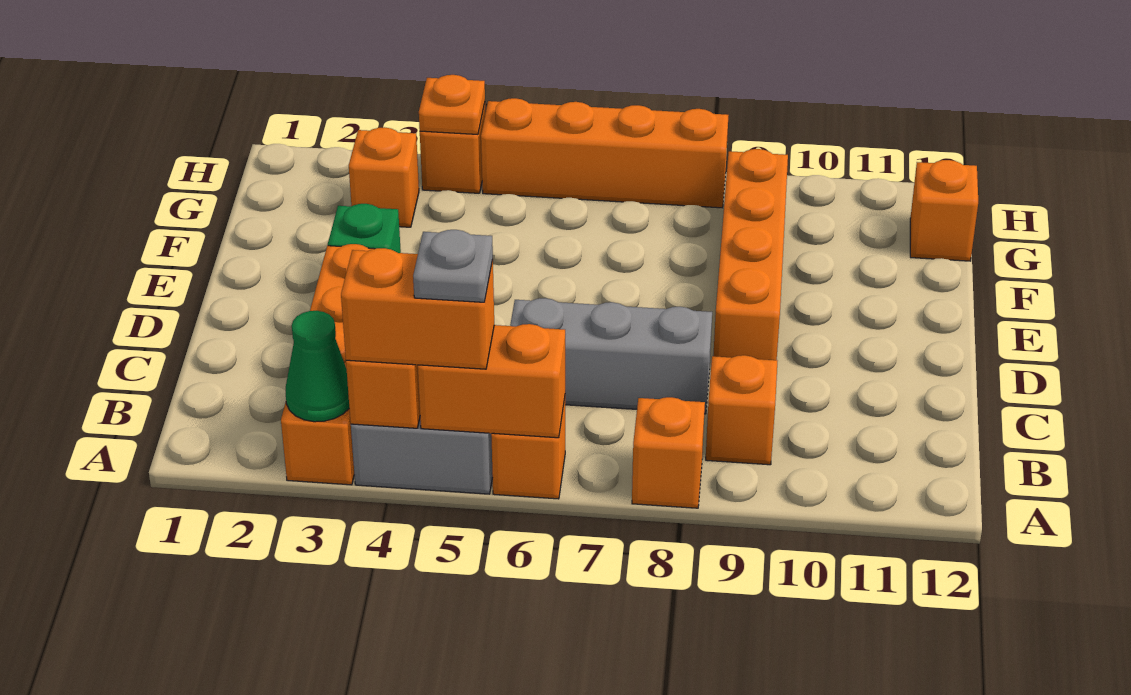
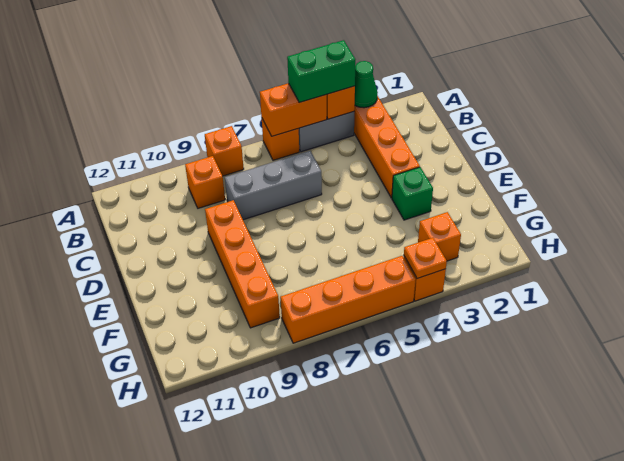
orange 1x2 brick [341,248,494,369] -> green 1x2 brick [287,40,355,103]
grey 1x1 plate [413,230,493,302] -> none
orange 1x1 brick [910,160,978,261] -> none

